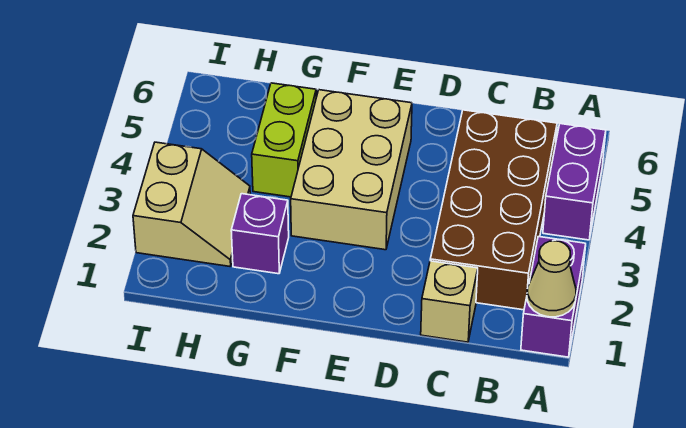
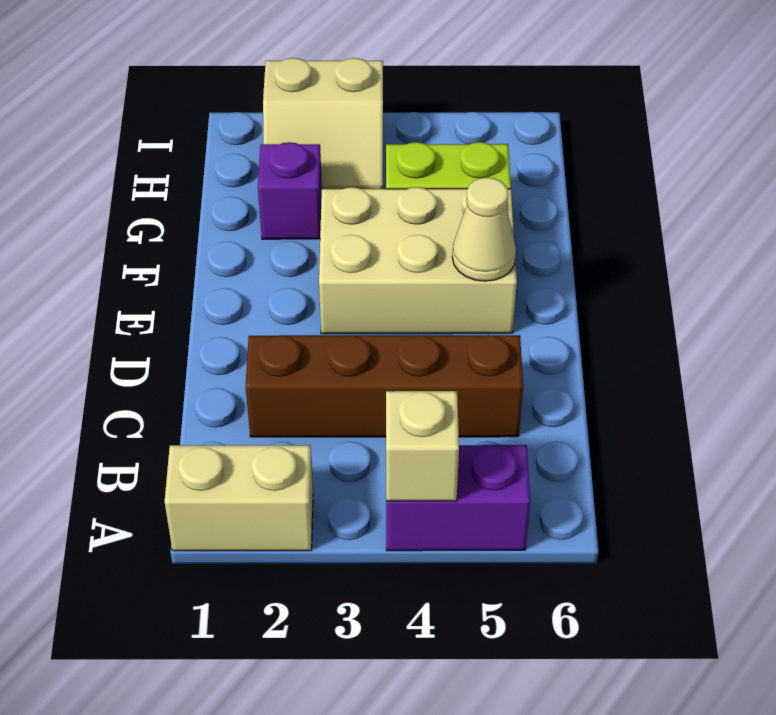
purple 1x2 brick [521,237,586,357] -> tan 1x2 brick [165,445,313,551]
tan 1x1 cone [527,241,576,317] -> tan 1x1 cone moved to [452,177,516,281]
brown 2x4 brick [430,110,557,310] -> brown 1x4 brick [246,335,523,437]
tan 1x1 brick [421,261,478,342] -> tan 1x1 brick moved to [386,391,459,501]

